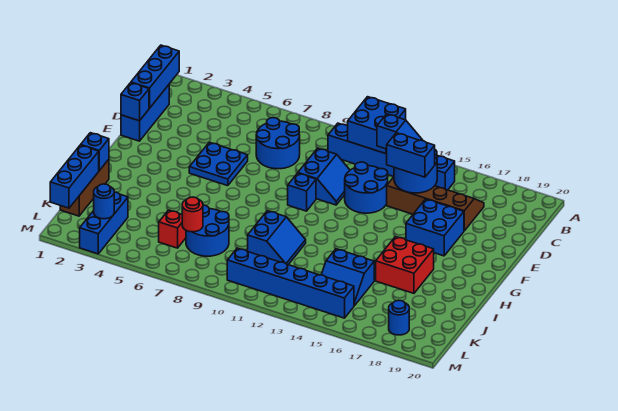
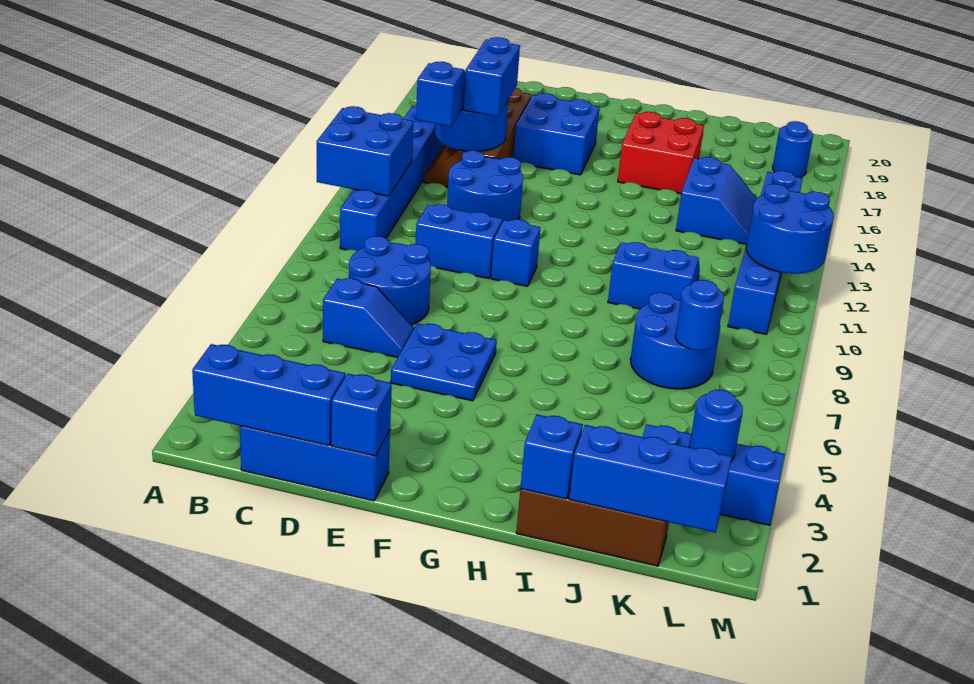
none -> blue 1x2 slope [323,278,414,358]
red 1x1 brick [159,210,186,248] -> none
red 1x1 round brick [182,197,203,232] -> blue 1x1 round brick [675,280,724,350]
none -> blue 2x2 round brick [746,184,834,274]

